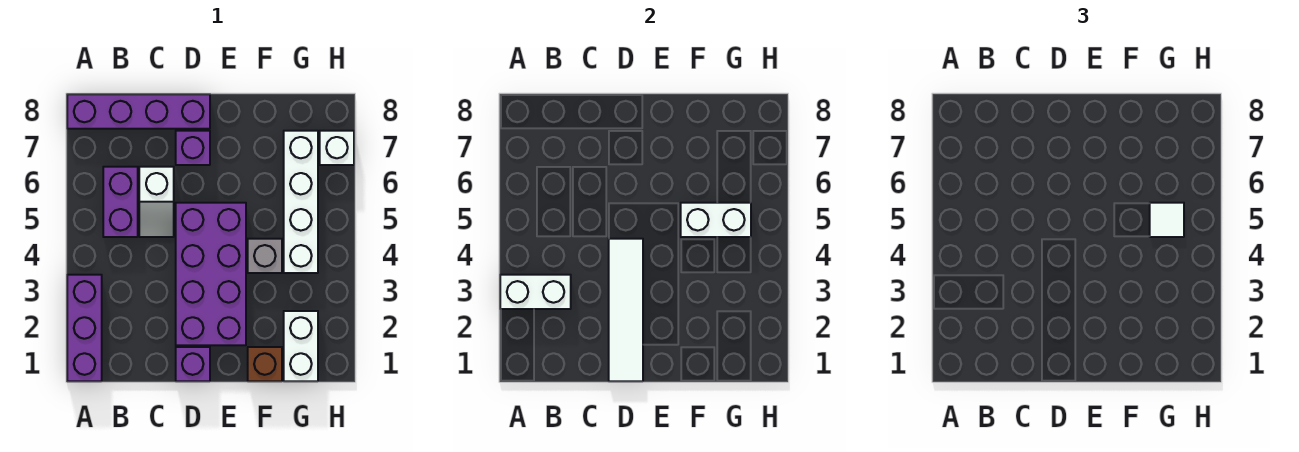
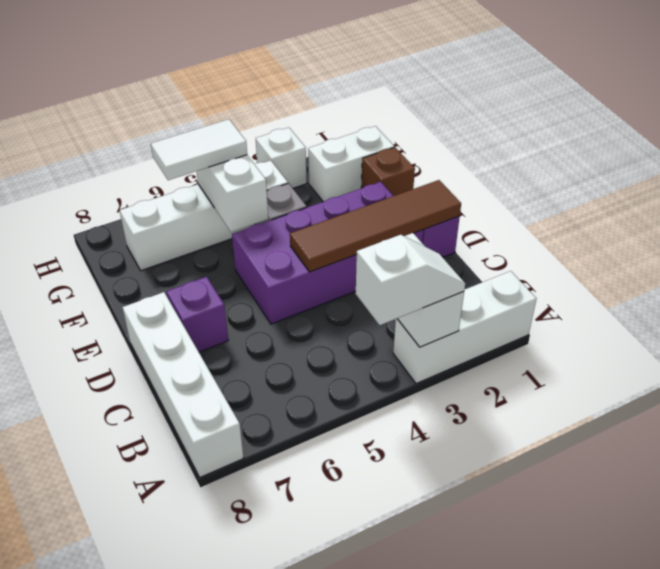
purple 1x3 brick [67,275,102,381] -> white 1x3 brick [393,271,536,384]
purple 1x4 brick [67,94,210,129] -> white 1x4 brick [122,292,244,477]
purple 1x2 brick [103,167,138,237] -> none
white 1x2 slope [139,167,174,237] -> white 1x2 slope moved to [356,235,465,325]
white 1x4 tile [609,239,643,381] -> brown 1x4 tile [290,180,461,272]
white 1x1 tile [1150,203,1184,237] -> white 1x2 tile [151,119,247,180]
white 1x1 brick [320,131,354,165] -> white 1x1 brick moved to [256,127,307,188]

